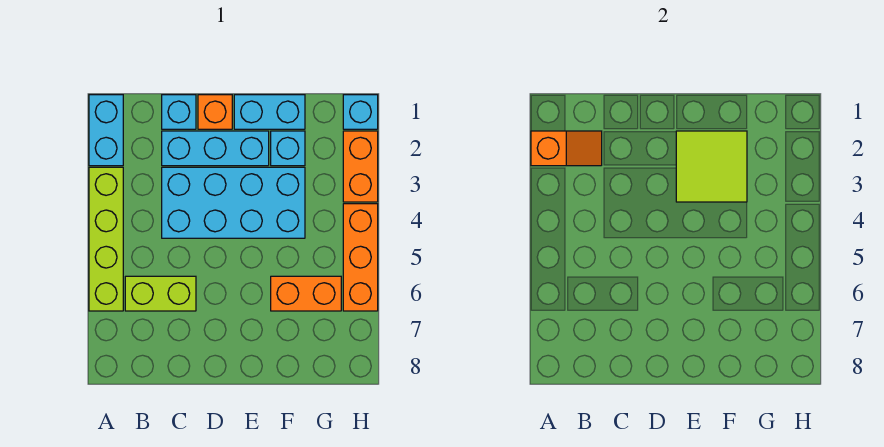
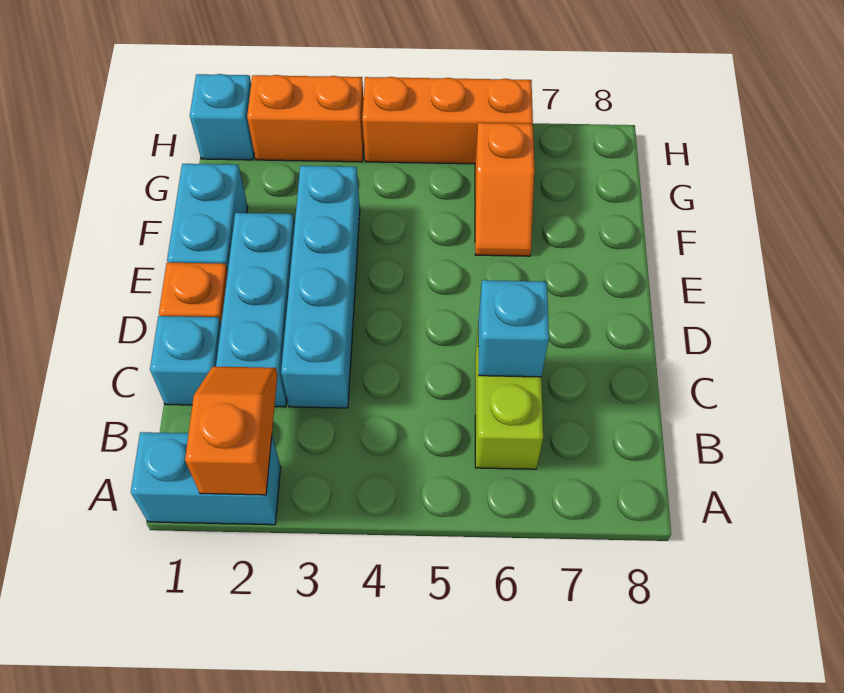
lime 1x4 brick [89,167,123,311] -> none
cyan 2x4 brick [162,167,305,238] -> cyan 1x4 brick [281,166,360,408]
lime 2x2 tile [676,131,747,202] -> none
cyan 1x1 brick [271,131,305,166] -> cyan 1x1 brick moved to [478,280,549,377]
orange 1x2 brick [271,276,341,311] -> orange 1x2 slope [475,123,534,256]

